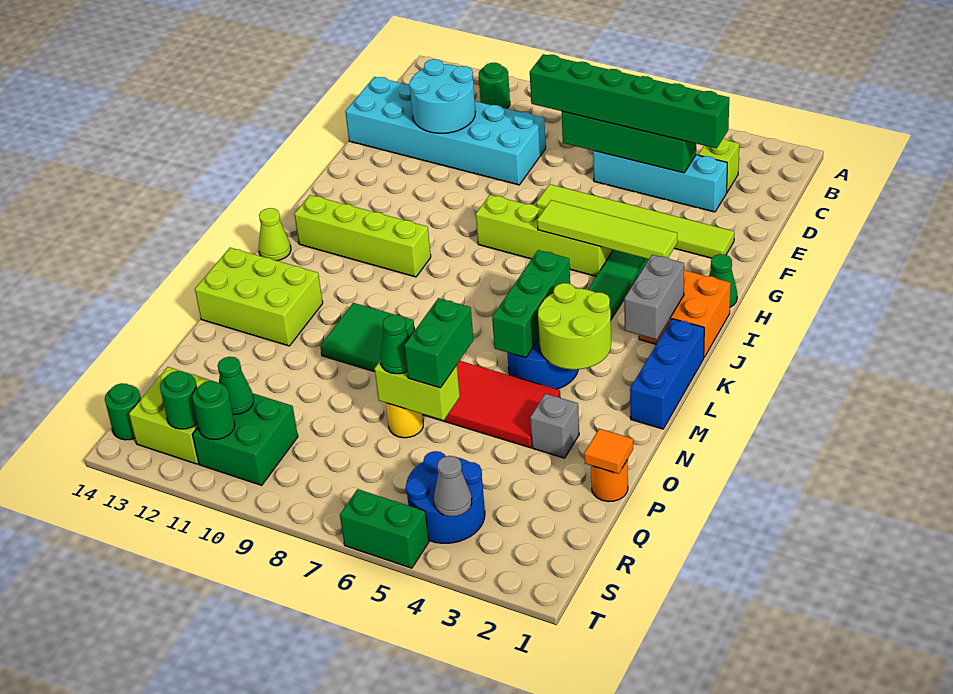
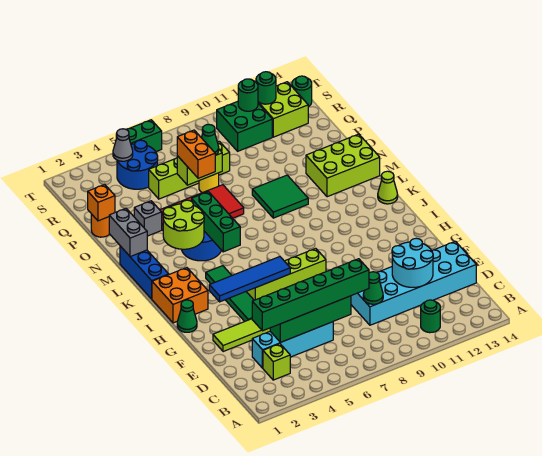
lime 1x4 tile [537,200,677,259] -> blue 1x4 tile [209,256,290,302]
grey 1x2 brick [624,255,684,340] -> grey 1x2 brick moved to [109,208,147,257]
lime 1x4 brick [294,195,431,277] -> lime 1x4 brick moved to [149,141,230,199]
green 1x2 brick [404,298,473,388] -> orange 1x2 brick [177,130,215,178]
orange 1x1 tile [584,429,633,474] -> orange 1x1 brick [88,184,115,221]
green 1x1 cone [218,357,254,415] -> green 1x1 cone moved to [363,272,383,304]

